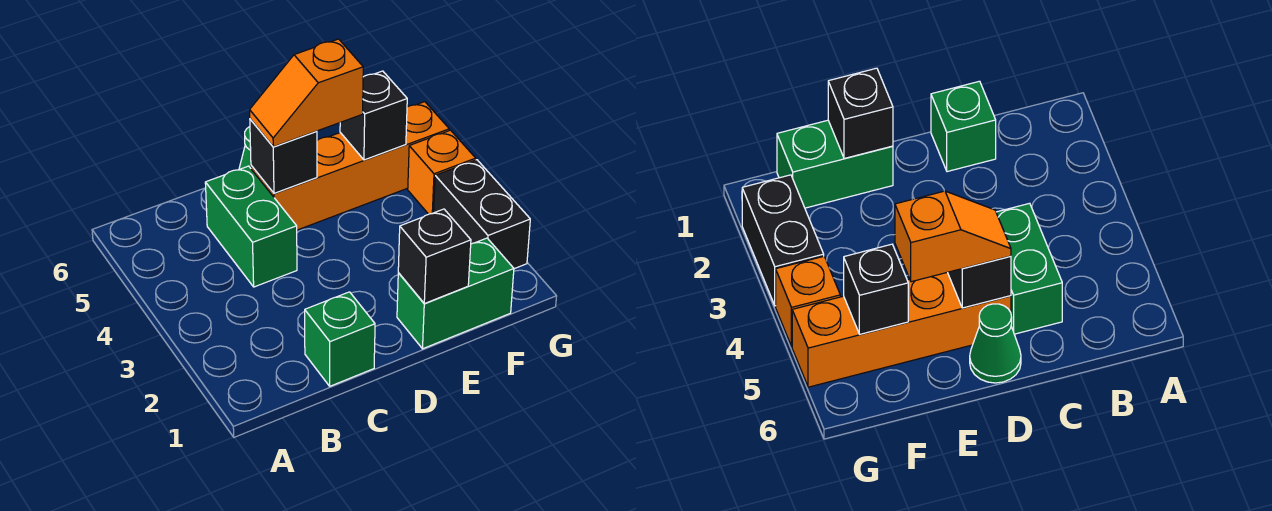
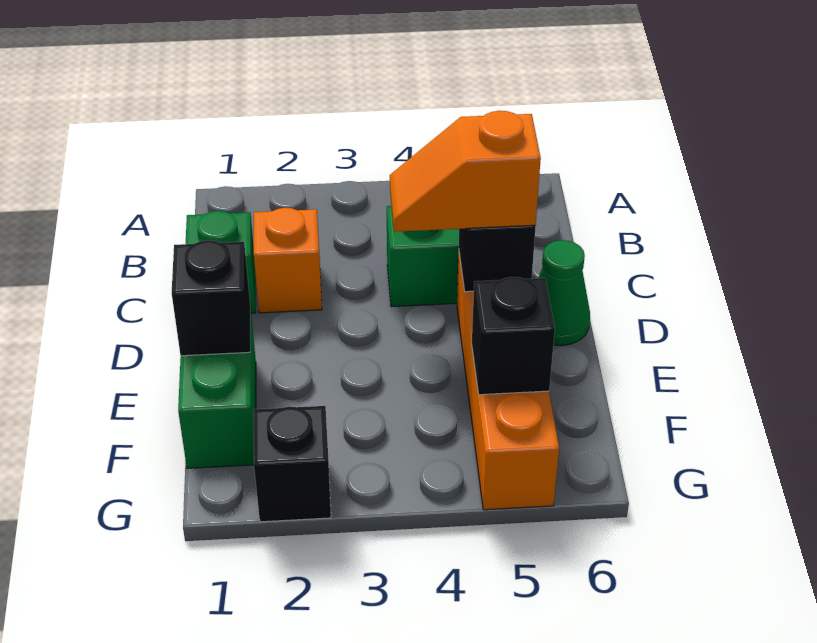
orange 1x2 slope [250,39,363,147] -> orange 1x2 slope turned to [390,111,541,232]
black 1x2 brick [434,160,530,269] -> black 1x1 brick [254,406,331,522]
orange 1x1 brick [408,130,476,214] -> orange 1x1 brick moved to [254,208,322,313]

